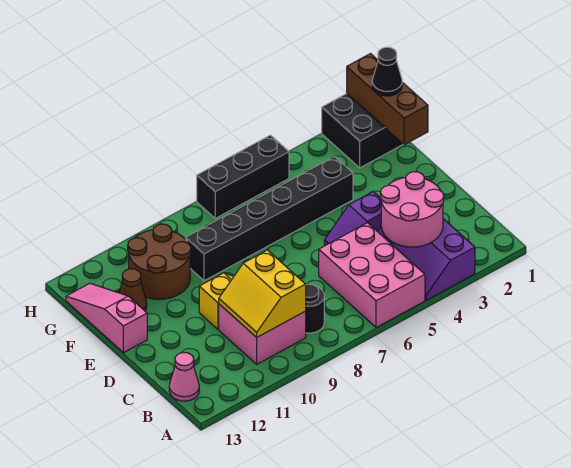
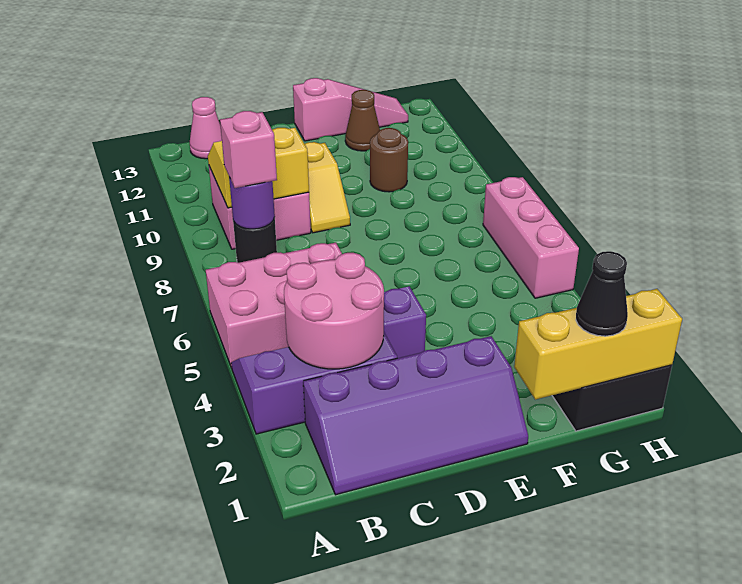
none -> purple 2x4 slope [303,336,528,495]
none -> purple 1x1 round brick [229,177,275,229]
none -> pink 1x1 brick [220,111,277,188]
brown 1x3 brick [347,54,428,145] -> yellow 1x3 brick [514,289,682,400]
black 1x6 brick [186,157,353,281] -> none
brown 2x2 round brick [128,224,191,299] -> brown 1x1 round brick [370,128,408,192]
black 1x3 brick [197,135,289,218] -> pink 1x3 brick [483,177,579,298]

